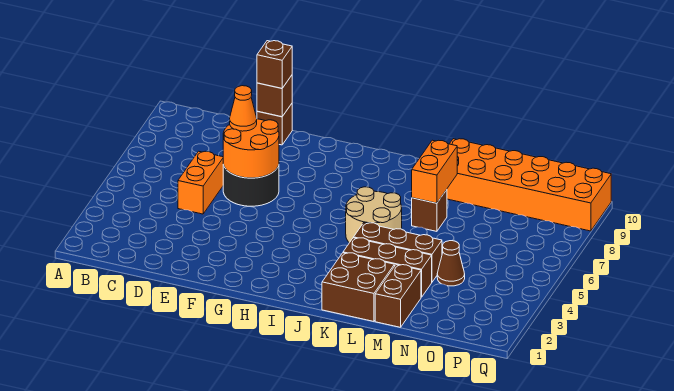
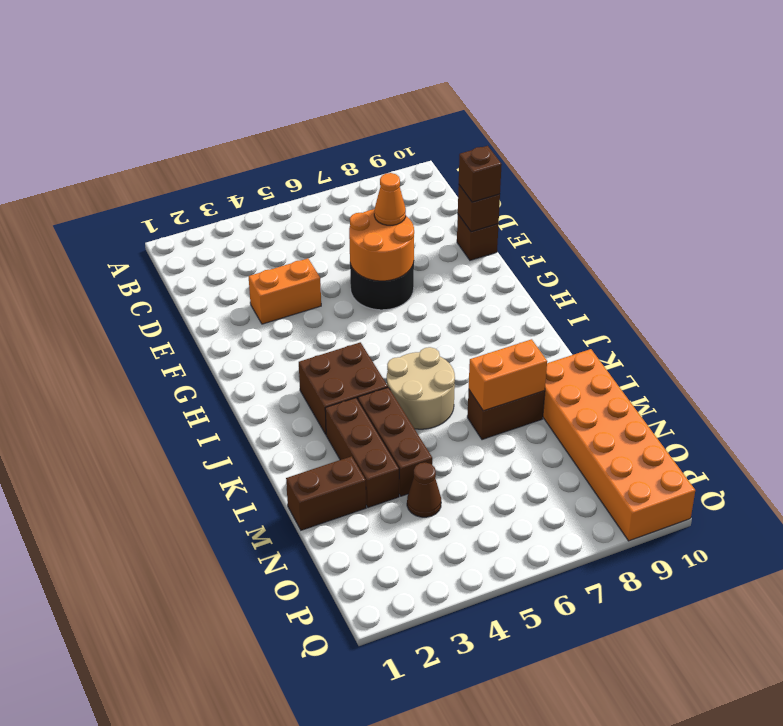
orange 1x2 brick [178,151,223,214] -> orange 1x2 brick moved to [249,258,321,324]
brown 2x2 brick [322,253,394,321] -> brown 2x2 brick moved to [299,342,388,434]
brown 1x1 brick [412,190,447,231] -> brown 1x2 brick [467,390,545,440]

